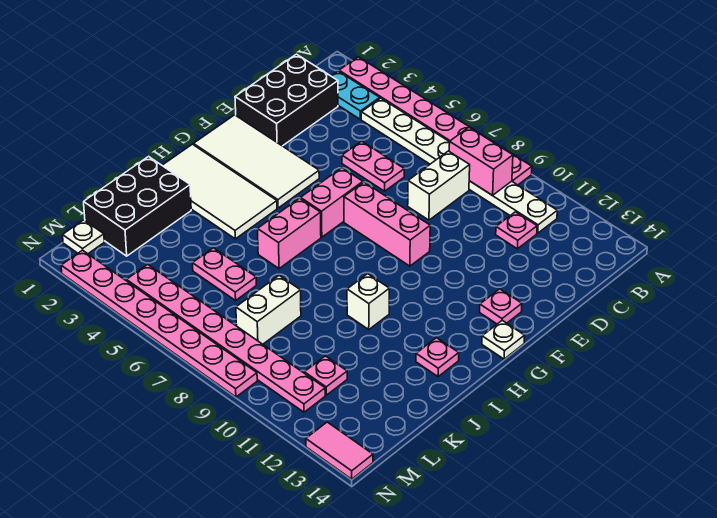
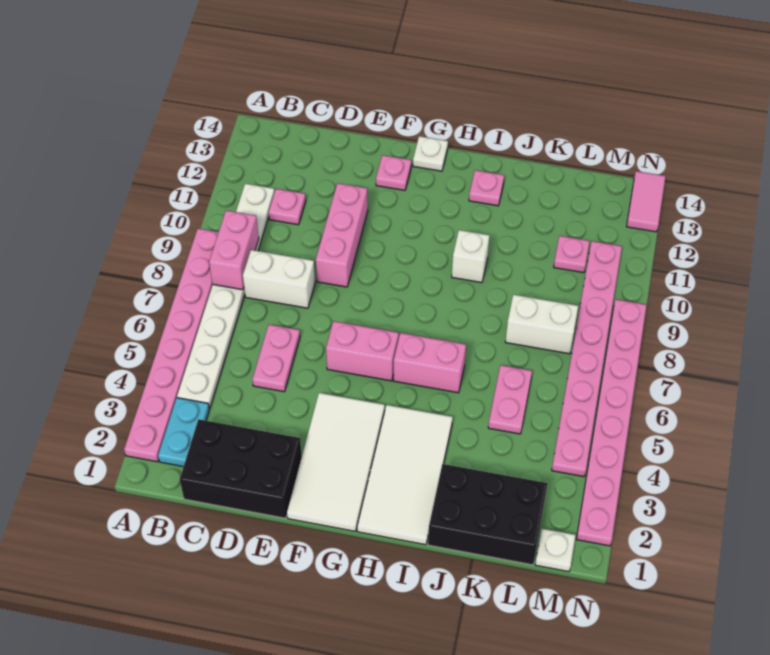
pink 1x3 brick [344,182,430,266] -> pink 1x3 brick moved to [316,183,368,287]

